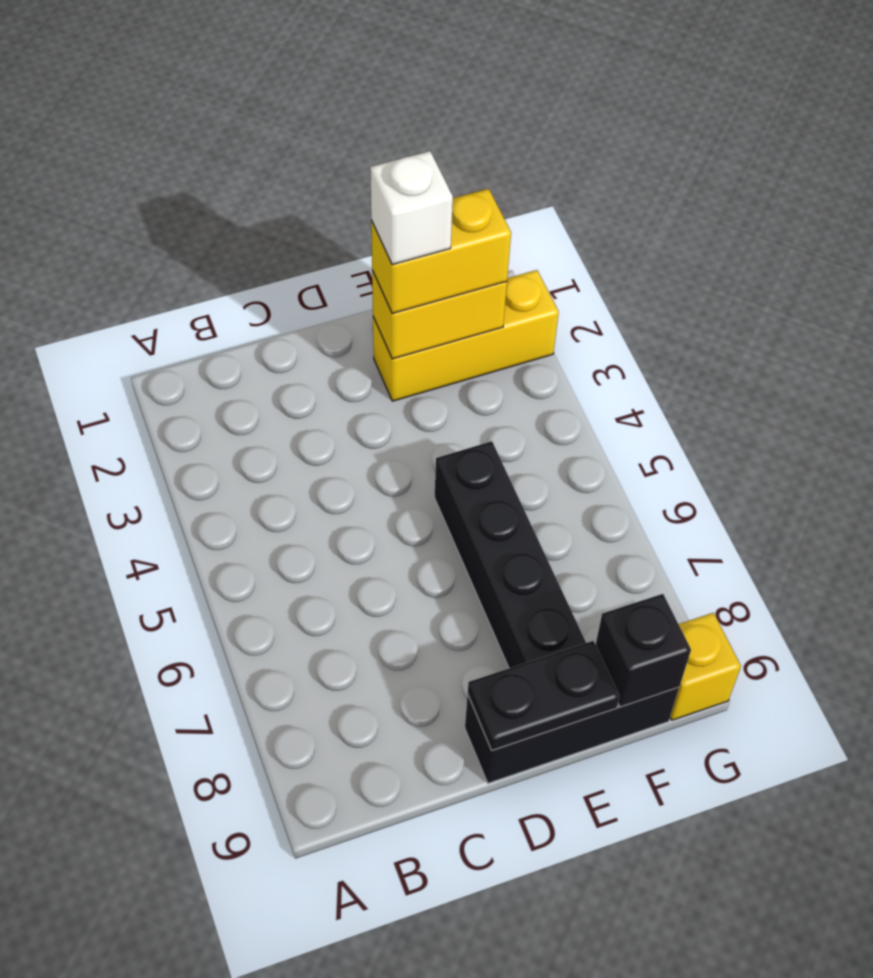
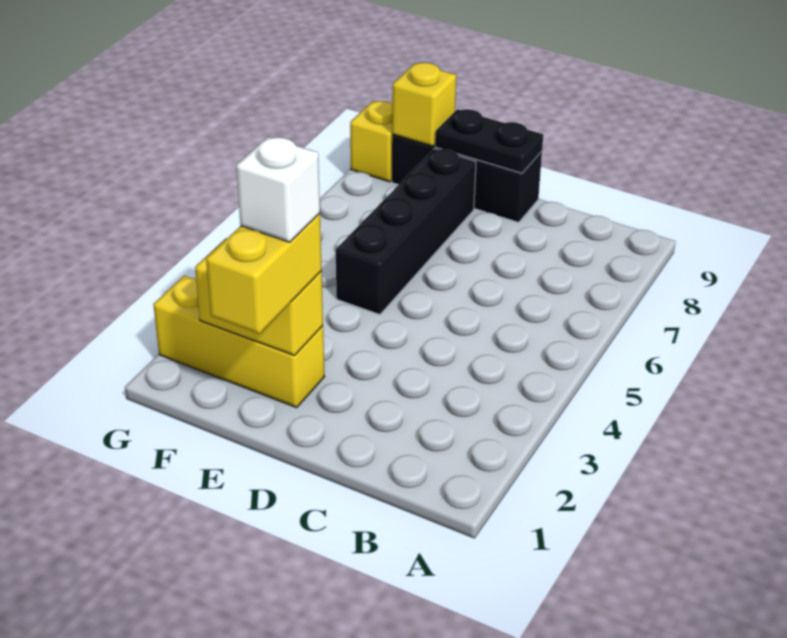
yellow 1x2 brick [371,189,511,314] -> yellow 1x2 brick turned to [206,213,322,334]
black 1x1 brick [596,594,691,707] -> yellow 1x1 brick [392,63,456,146]

